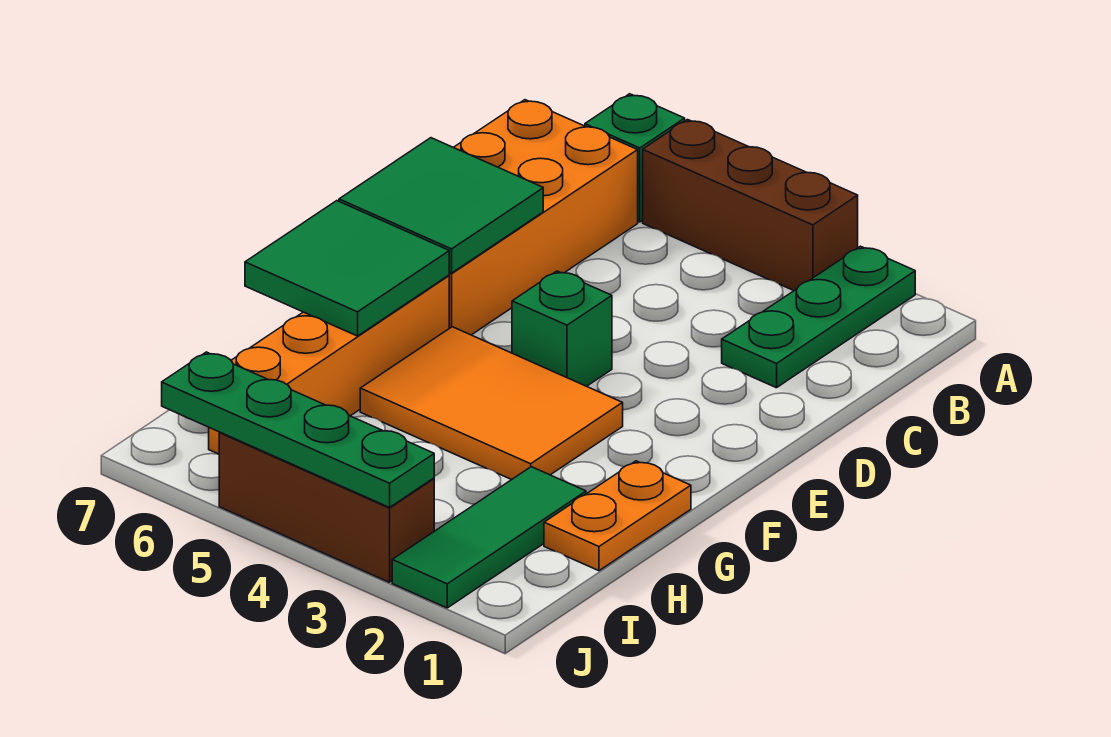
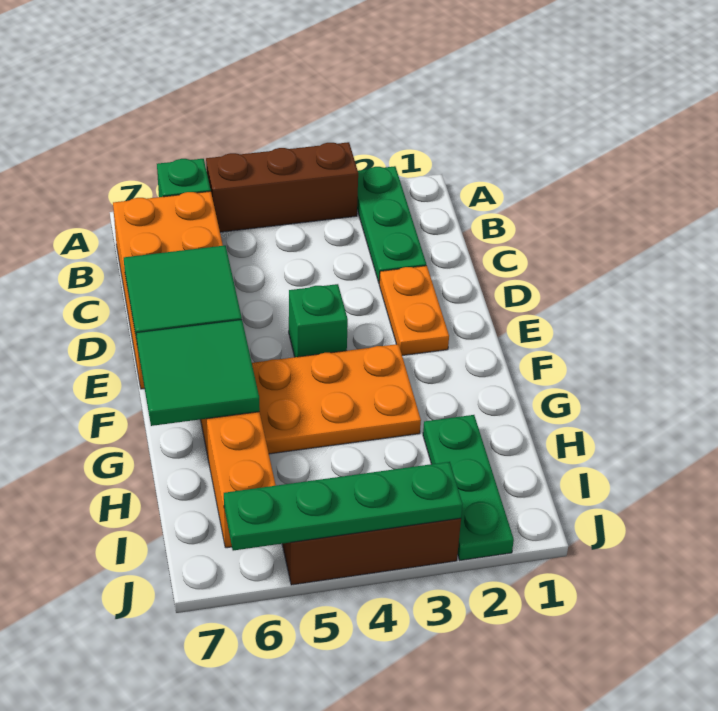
orange 2x3 tile [360,327,623,480] -> orange 2x3 plate [252,344,421,454]
orange 1x2 plate [544,461,691,571] -> orange 1x2 plate moved to [379,266,449,355]
green 1x3 tile [392,467,586,608] -> green 1x3 plate [423,415,514,560]

